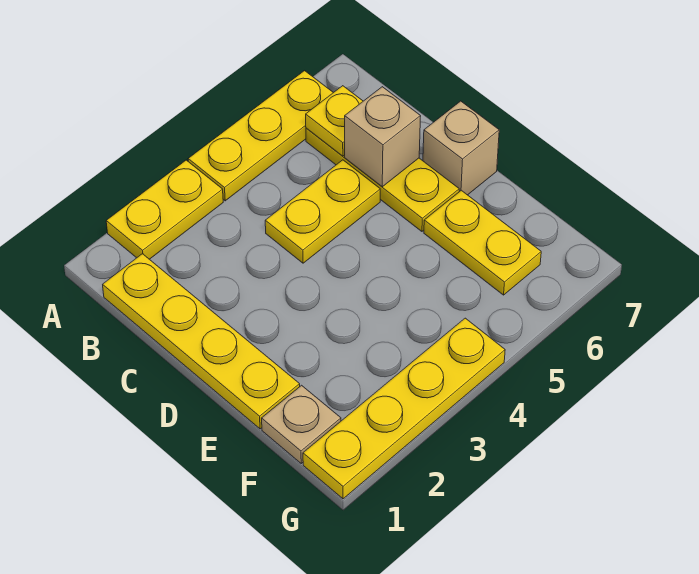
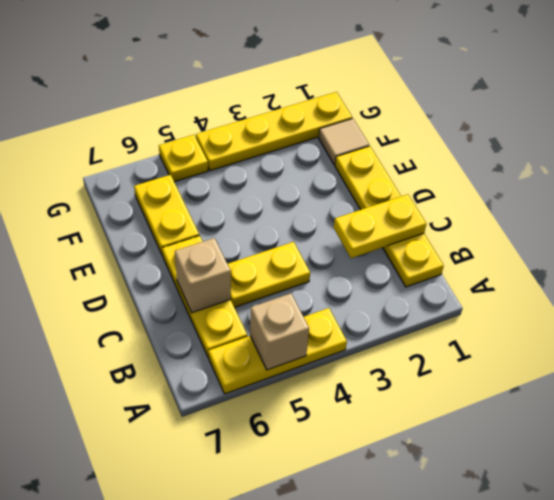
yellow 1x2 plate [106,160,223,259] -> yellow 1x2 plate moved to [334,194,426,258]
yellow 1x1 plate [306,86,363,156] -> yellow 1x1 plate moved to [159,135,208,182]
tan 1x1 brick [423,101,499,195] -> tan 1x1 brick moved to [250,294,309,370]
tan 1x1 plate [262,385,341,463] -> tan 1x1 tile [319,119,369,165]

